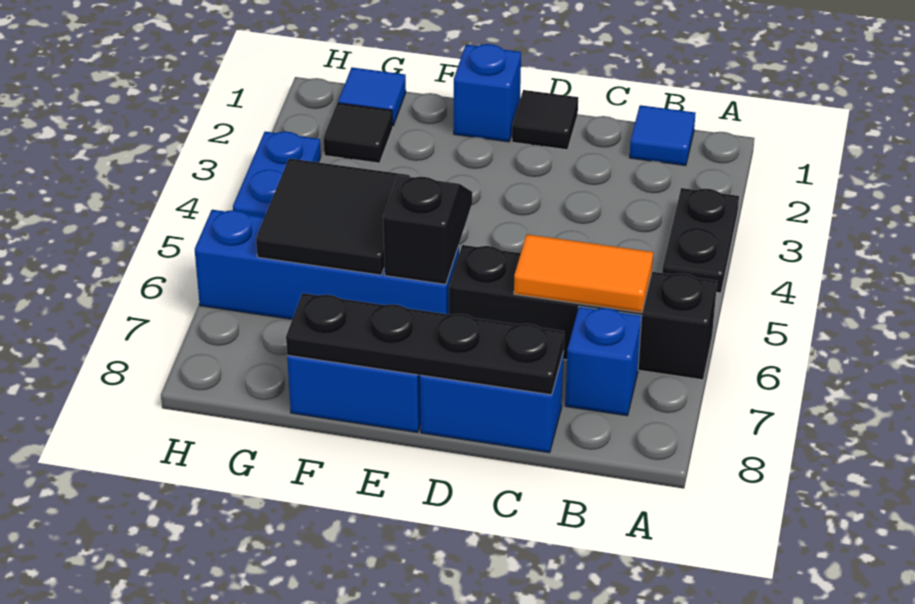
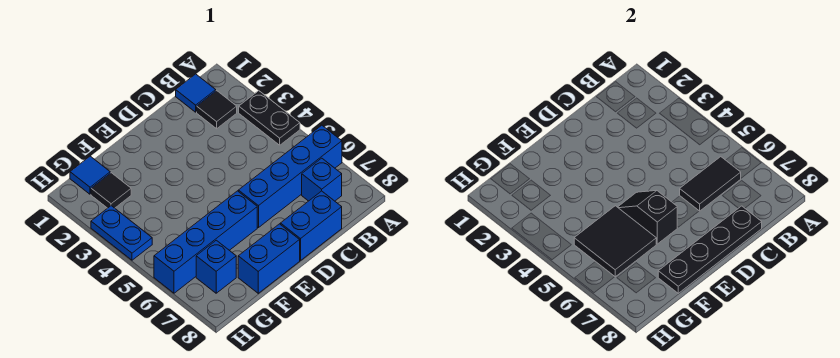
black 1x4 brick [449,245,717,380] -> blue 1x4 brick [239,125,342,228]
orange 1x2 tile [514,234,653,313] -> black 1x2 tile [680,157,741,211]
black 1x1 tile [512,90,578,150] -> black 1x1 tile moved to [197,91,237,129]
blue 1x1 brick [454,44,521,142] -> blue 1x1 brick moved to [196,240,236,293]

